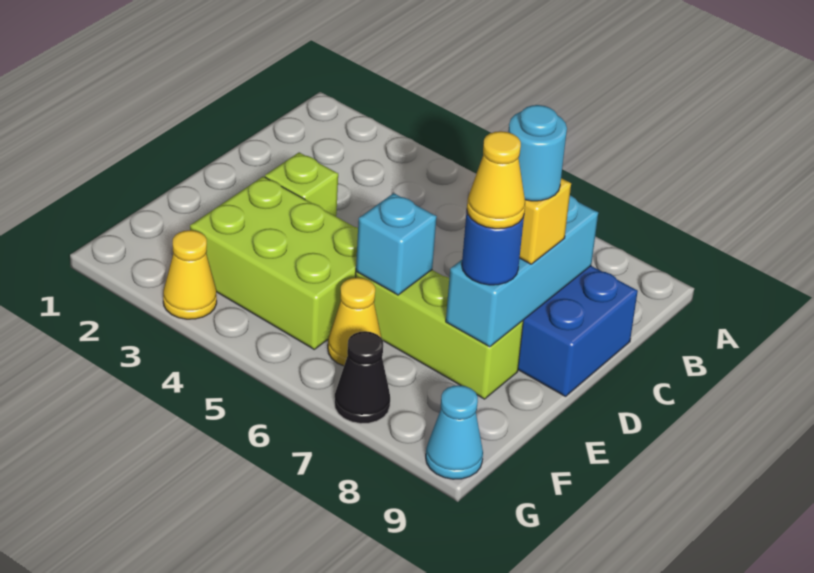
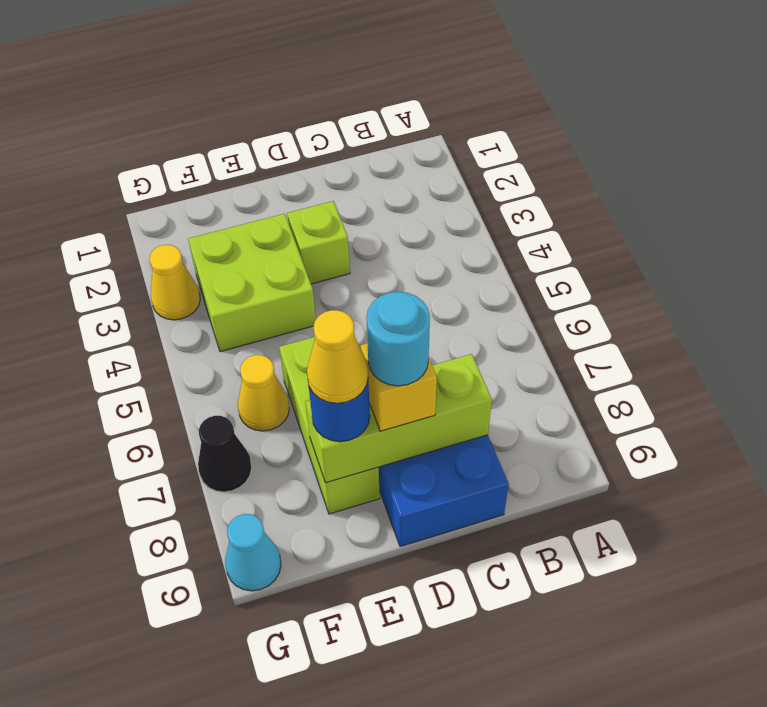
cyan 1x3 brick [446,195,598,347] -> lime 1x3 brick [305,354,492,483]
lime 2x3 brick [190,176,358,349] -> lime 2x2 brick [188,214,316,352]
cyan 1x1 brick [356,193,437,295] -> none

